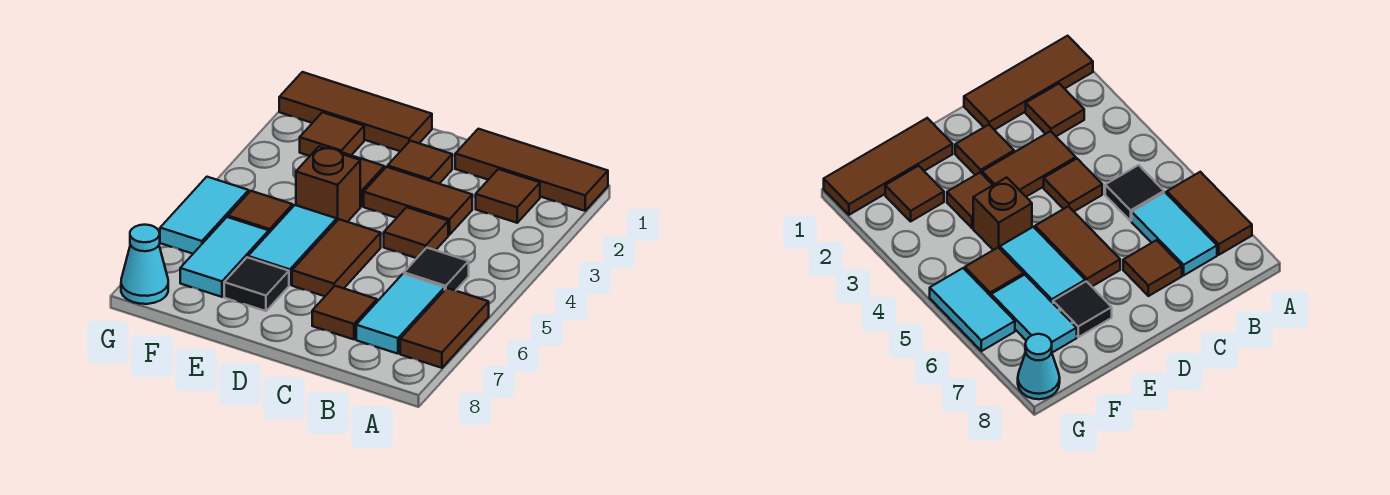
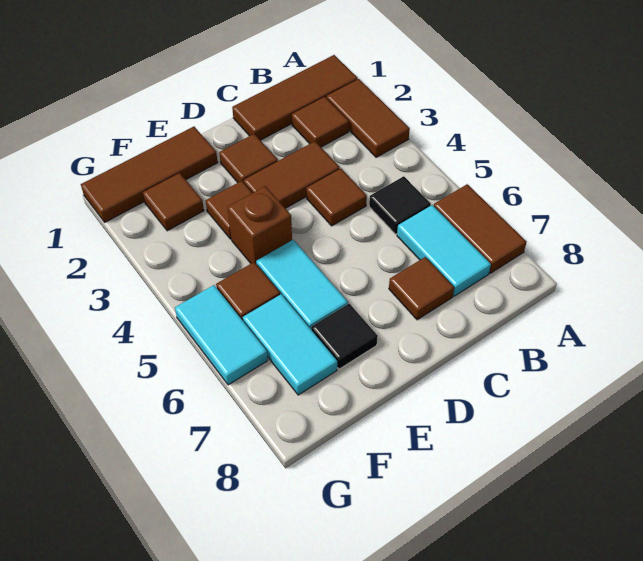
brown 1x2 tile [292,219,381,296] -> brown 1x2 tile moved to [327,79,410,157]
cyan 1x1 cone [121,225,168,304] -> none

